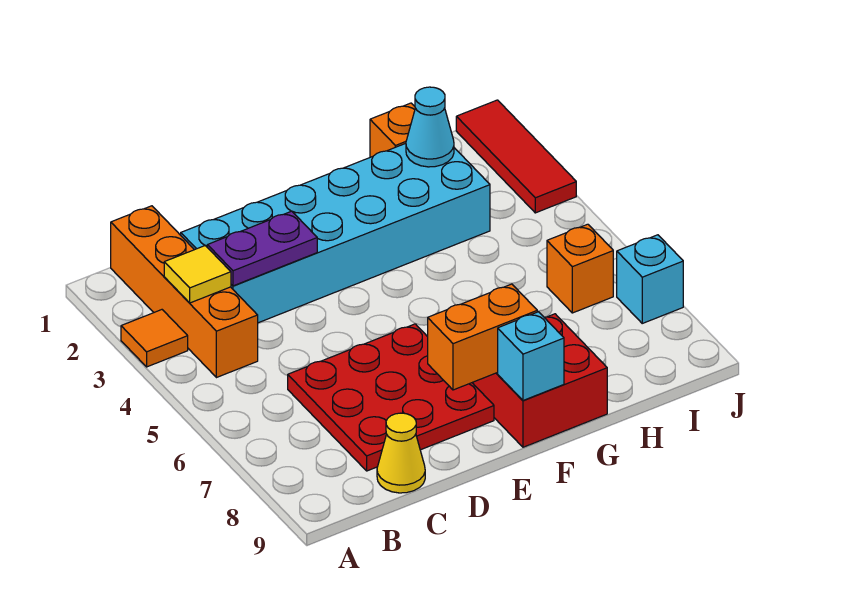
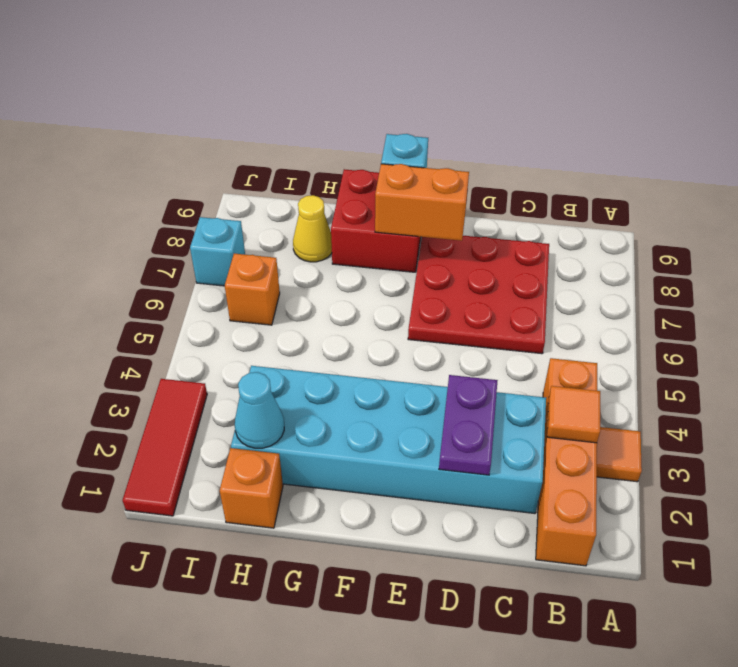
yellow 1x1 tile [164,245,231,303] -> orange 1x1 tile [547,386,600,443]
purple 1x2 plate [207,211,317,286] -> purple 1x2 plate turned to [439,375,498,475]
yellow 1x1 cone [377,413,425,493] -> yellow 1x1 cone moved to [293,195,332,262]

